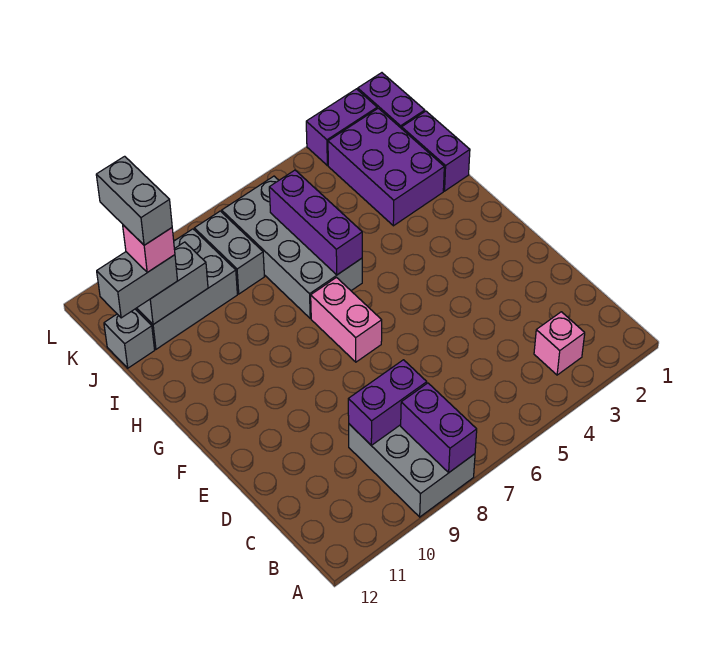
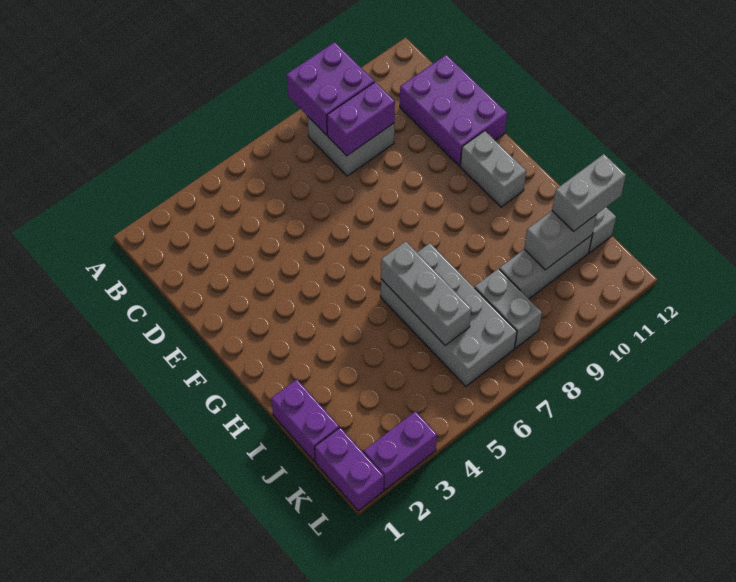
grey 2x3 brick [349,424,475,517] -> grey 2x2 brick [308,117,394,176]
purple 1x2 brick [401,383,477,472] -> purple 2x2 brick [287,42,374,135]
pink 1x1 brick [534,312,585,375] -> none
pink 1x2 brick [311,278,382,362] -> none
purple 1x3 brick [269,170,362,275] -> grey 1x3 brick [381,241,471,345]
purple 2x3 brick [328,108,444,226] -> purple 2x3 brick moved to [400,55,507,166]
grey 2x3 brick [136,229,237,349] -> grey 1x3 brick [499,235,592,299]
pink 1x1 brick [123,225,175,272] -> none
grey 1x2 brick [96,156,172,245] -> grey 1x2 brick moved to [460,131,526,207]

